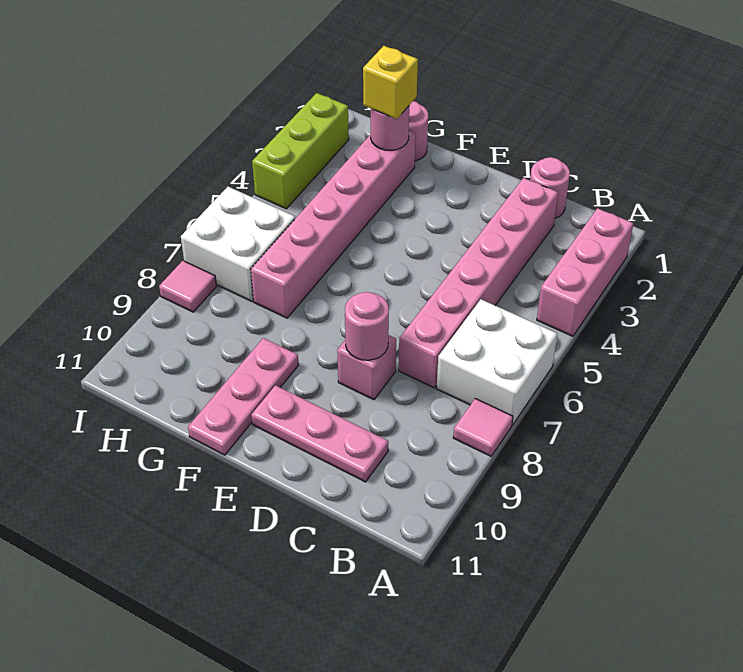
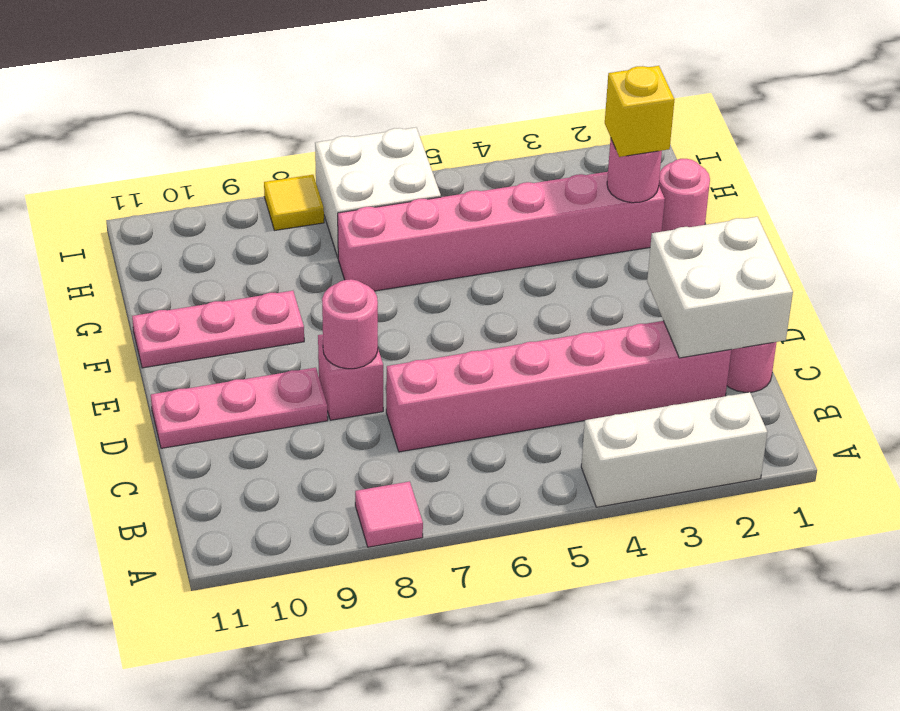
pink 1x3 brick [537,208,633,336] -> white 1x3 brick [581,392,767,507]
white 2x2 brick [437,299,557,425] -> white 2x2 brick moved to [647,217,793,358]
pink 1x3 plate [252,385,388,482] -> pink 1x3 plate turned to [151,368,328,448]
lime 1x3 brick [252,93,349,209] -> none
pink 1x1 tile [159,261,216,312] -> yellow 1x1 tile [264,175,324,230]

